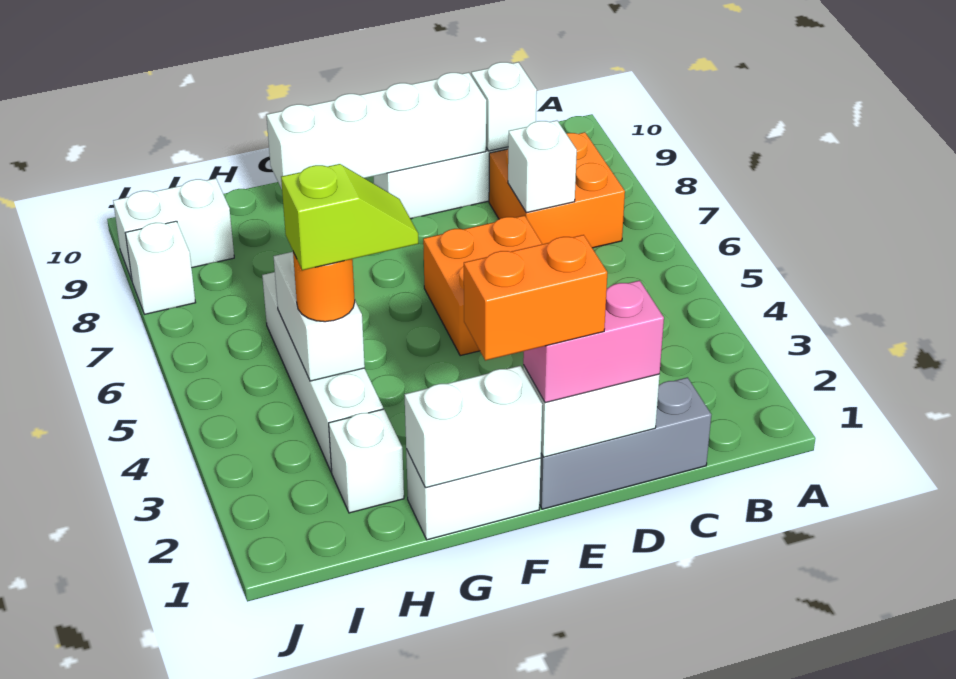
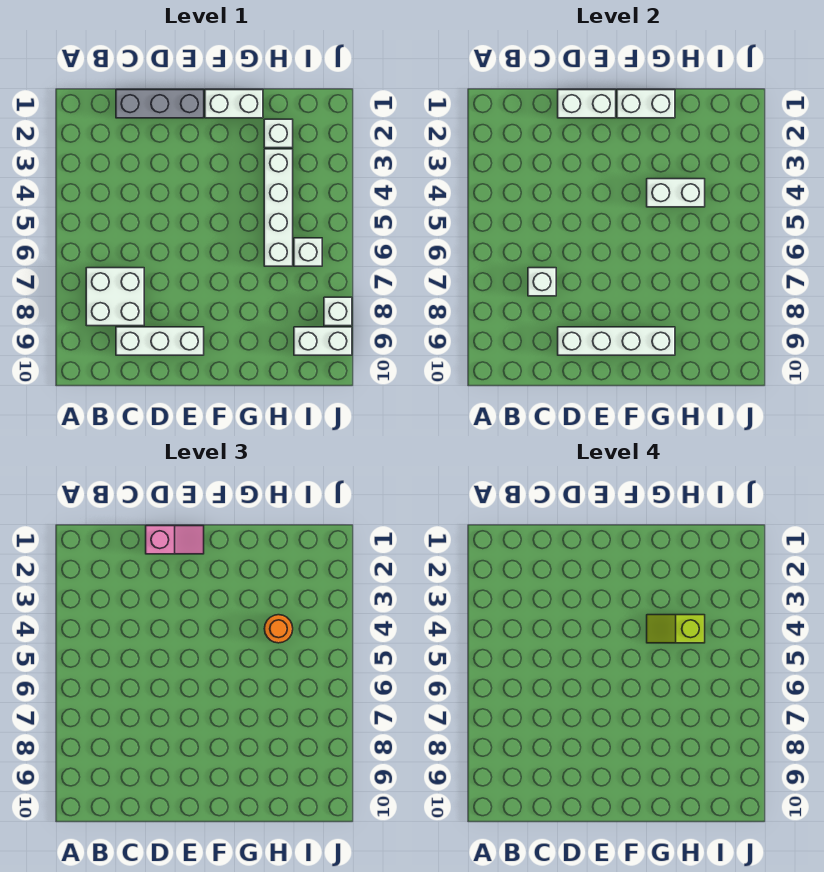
orange 2x2 brick [489,132,625,248] -> white 2x2 brick [86,268,144,326]
white 1x1 brick [471,62,537,151] -> white 1x1 brick moved to [294,238,322,266]
pink 1x2 brick [523,281,664,403] -> pink 1x2 slope [146,526,204,554]
orange 2x2 brick [423,215,542,356] -> none
orange 1x2 brick [464,235,607,360] -> none
white 1x2 brick [274,252,365,381] -> white 1x2 brick turned to [647,179,705,207]

